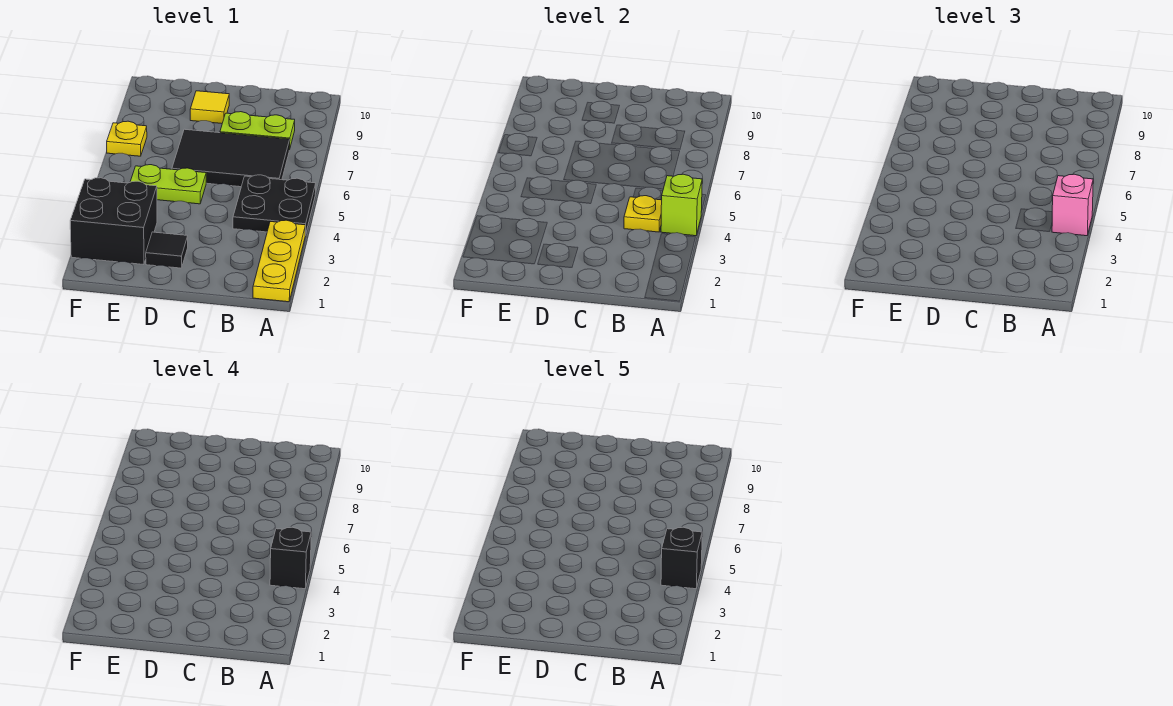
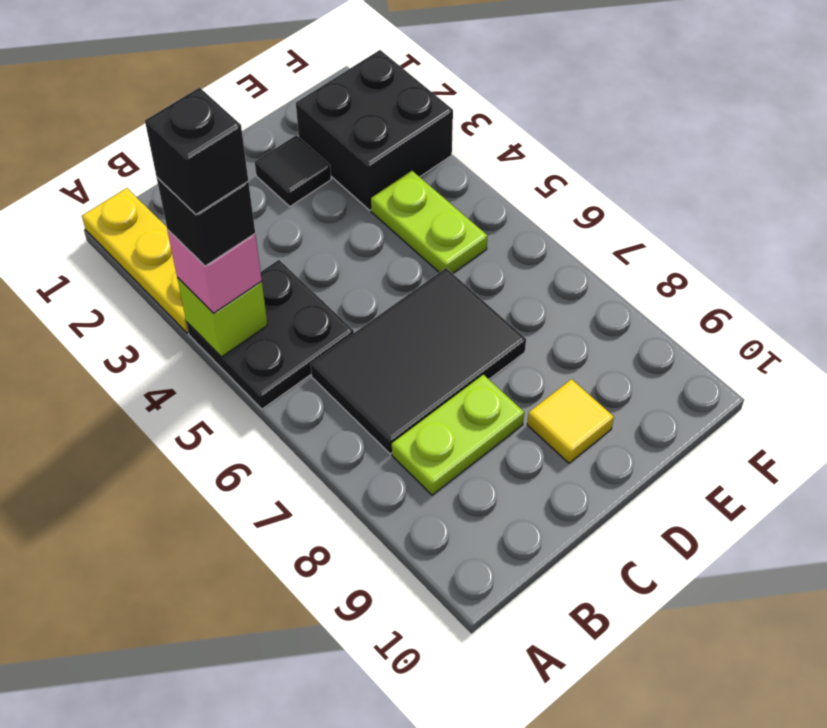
yellow 1x1 plate [624,196,662,232] -> none
lime 1x2 plate [130,165,206,204] -> lime 1x2 plate turned to [371,171,487,273]
yellow 1x1 plate [107,121,147,156] -> none

